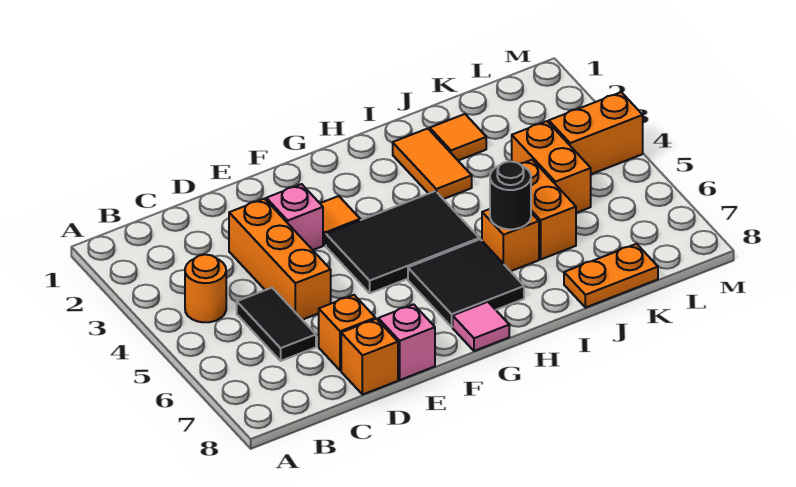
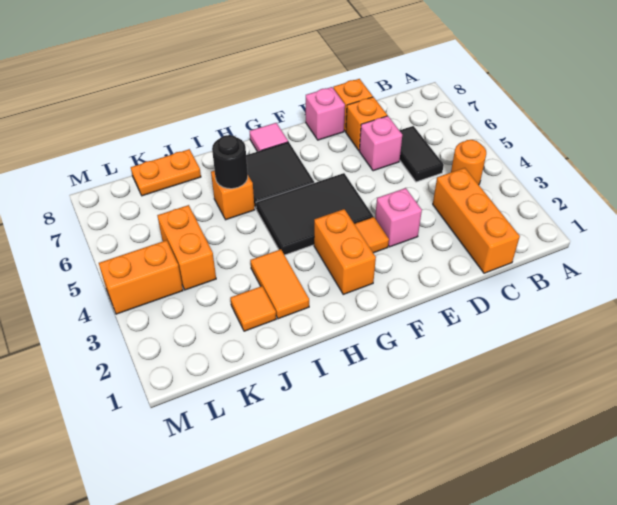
orange 1x3 brick [229,199,331,320] -> orange 1x3 brick moved to [433,168,520,273]
none -> pink 1x1 brick [359,116,402,171]
orange 1x2 brick [520,160,576,259] -> orange 1x2 brick moved to [314,209,376,294]

